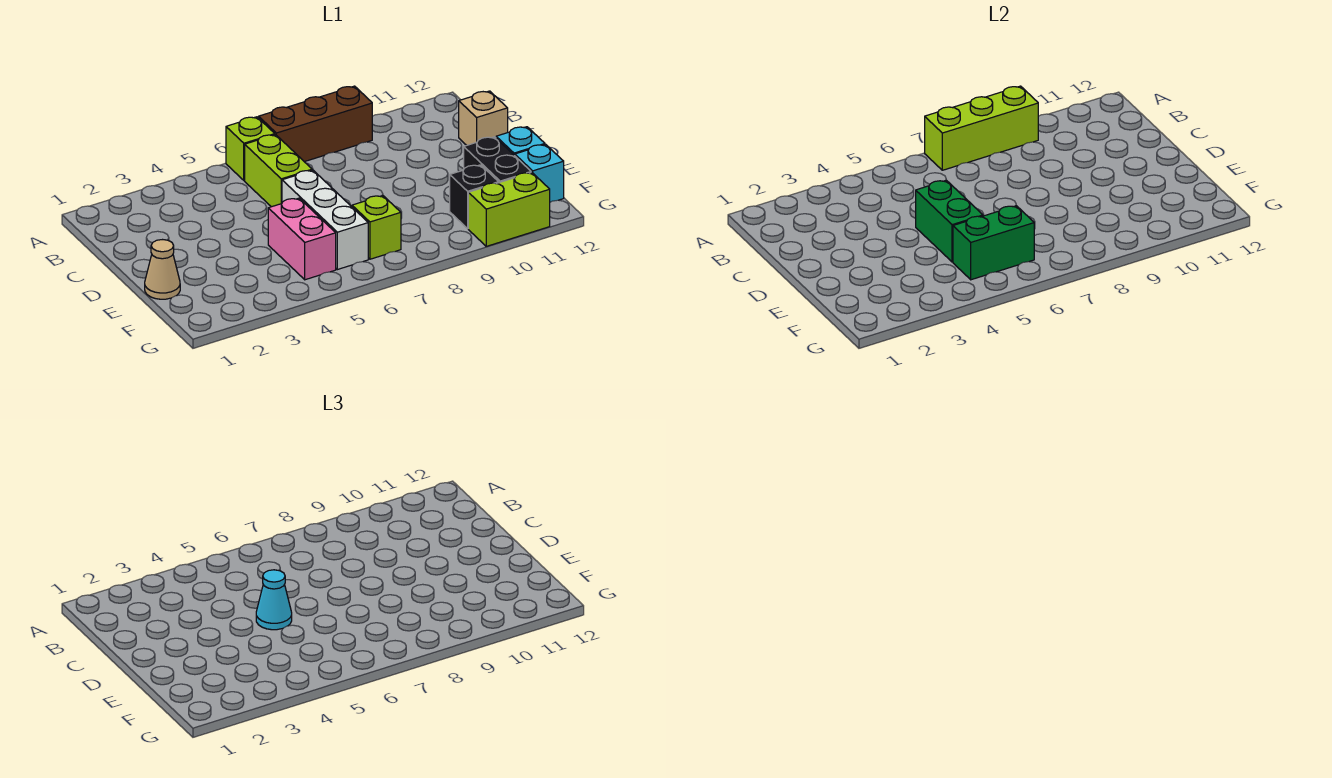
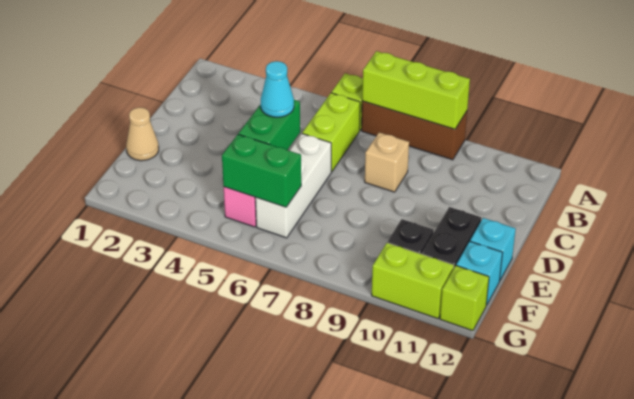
tan 1x1 brick [459,91,508,145] -> tan 1x1 brick moved to [365,132,409,192]
lime 1x1 brick [352,196,401,259] -> lime 1x1 brick moved to [440,266,489,331]

